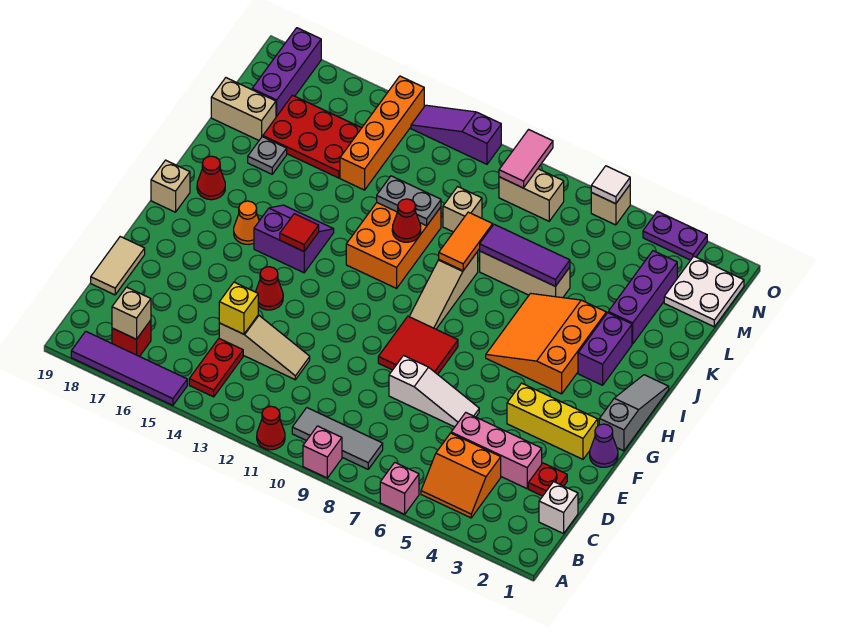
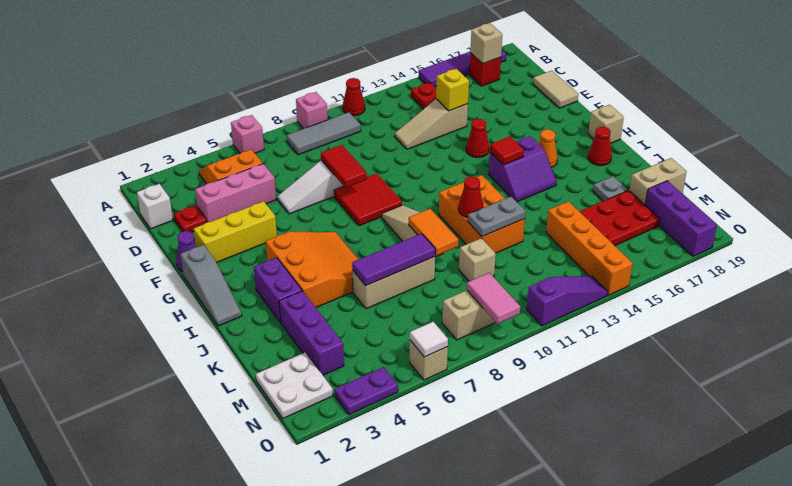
none -> red 1x2 tile [321,145,367,188]

